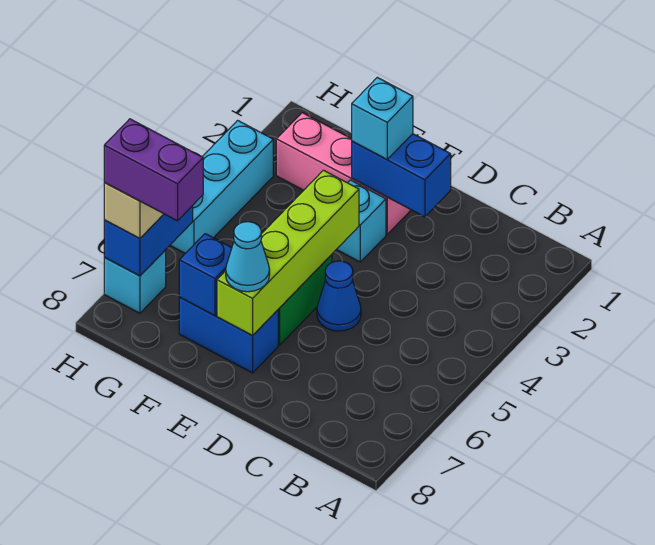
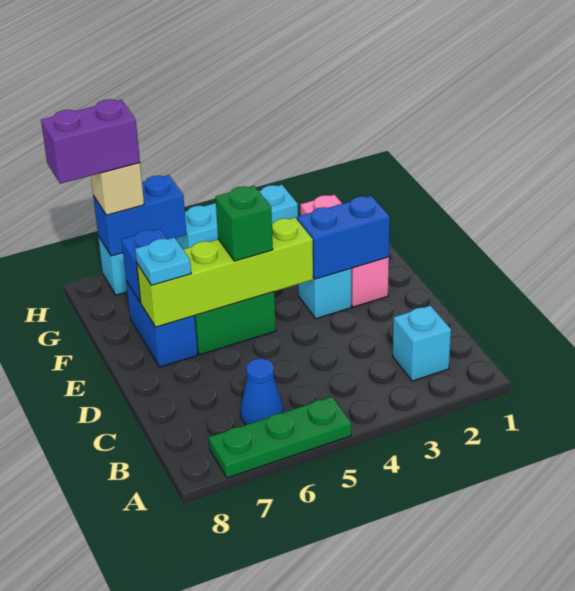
none -> green 1x3 plate [209,397,351,478]
blue 1x2 brick [352,134,451,217] -> blue 1x2 brick turned to [297,196,390,279]
blue 1x1 cone [317,261,361,331] -> blue 1x1 cone moved to [240,358,283,425]
cyan 1x1 brick [352,77,413,159] -> cyan 1x1 brick moved to [393,306,451,381]
none -> green 1x1 brick [215,186,273,261]
cyan 1x1 cone [226,222,270,292] -> cyan 1x1 plate [135,237,191,285]
purple 1x2 brick [104,119,203,221] -> purple 1x2 brick turned to [41,99,140,184]

